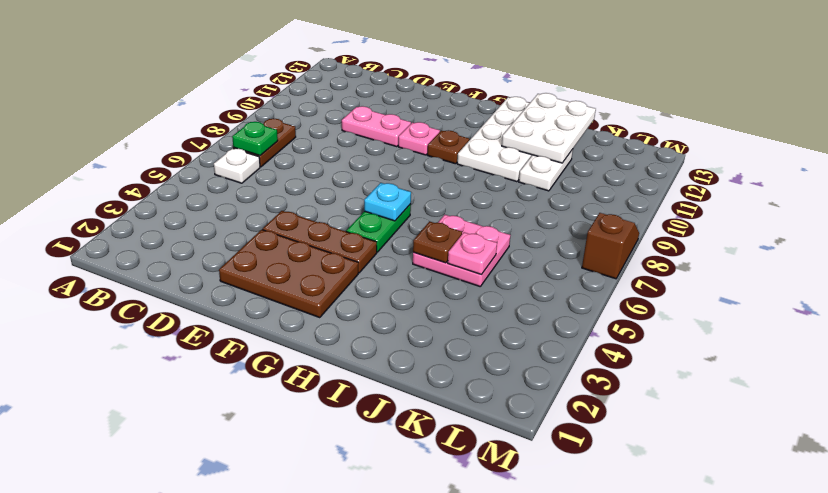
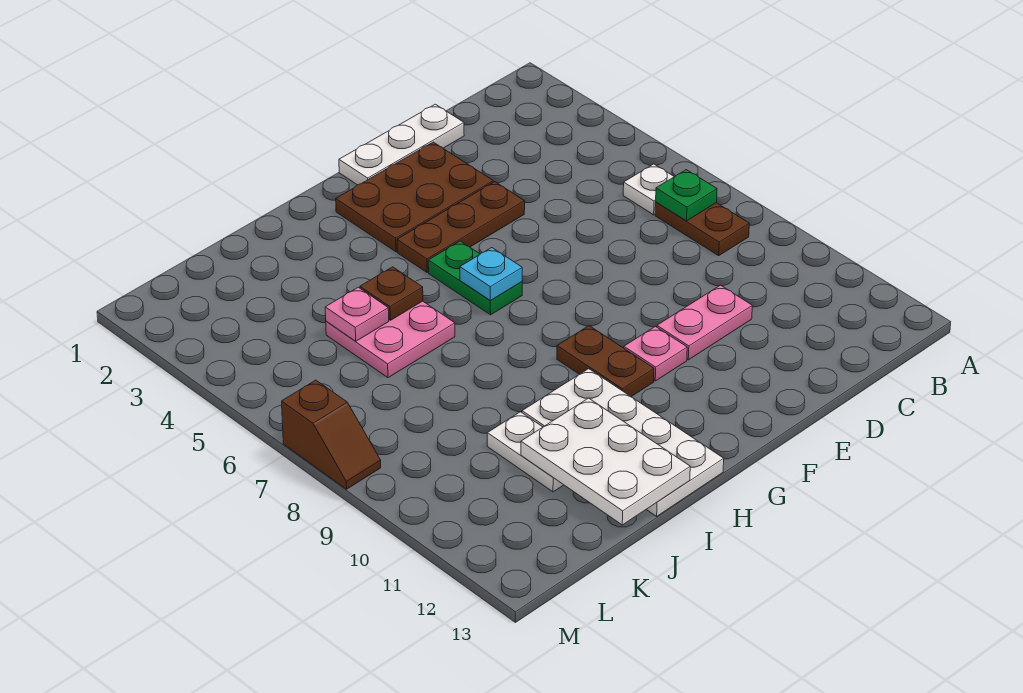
none -> white 1x3 plate [339,104,464,185]
brown 1x1 plate [427,130,469,164] -> brown 1x2 plate [557,326,654,397]

